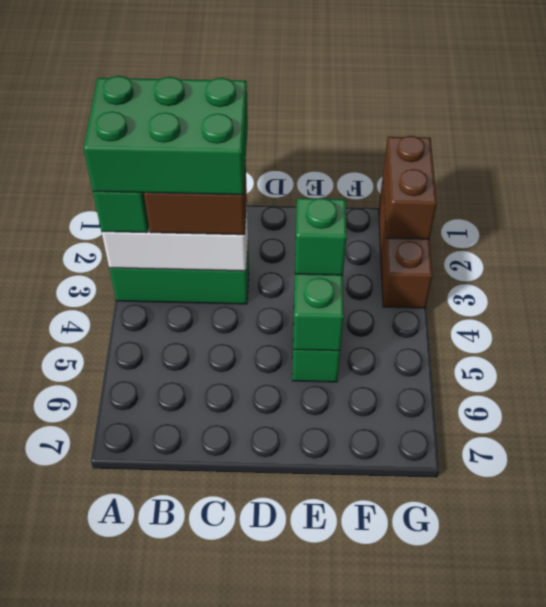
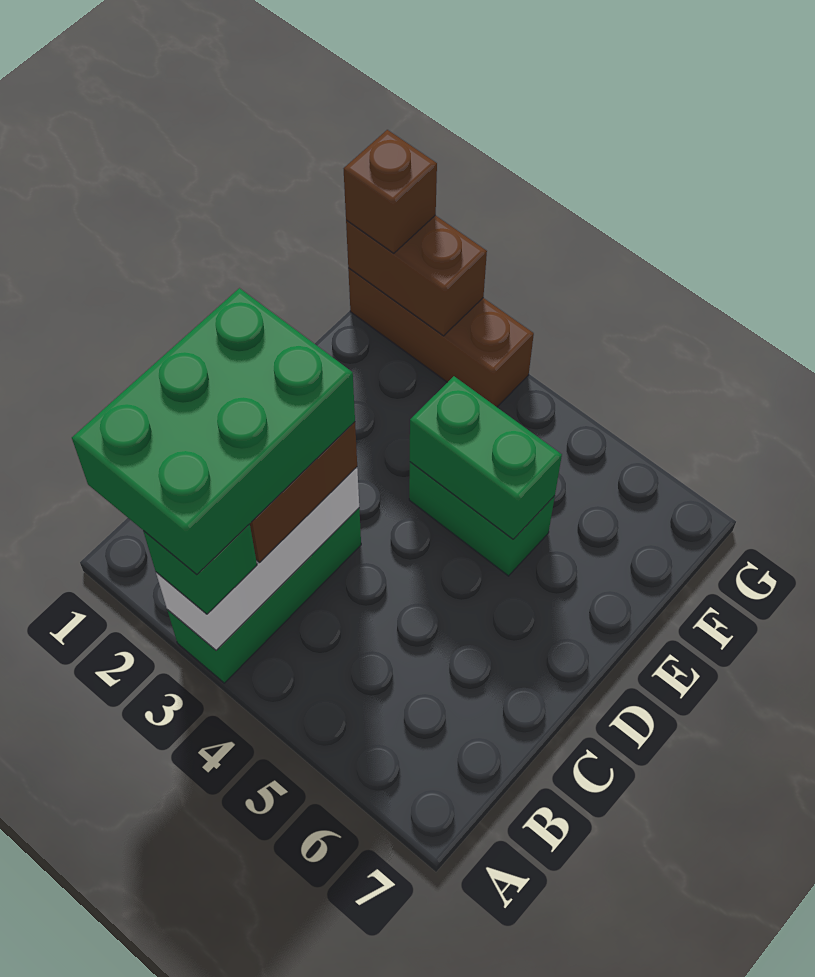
green 1x1 brick [295,198,347,275] -> none
none -> brown 1x1 brick [344,130,437,253]

